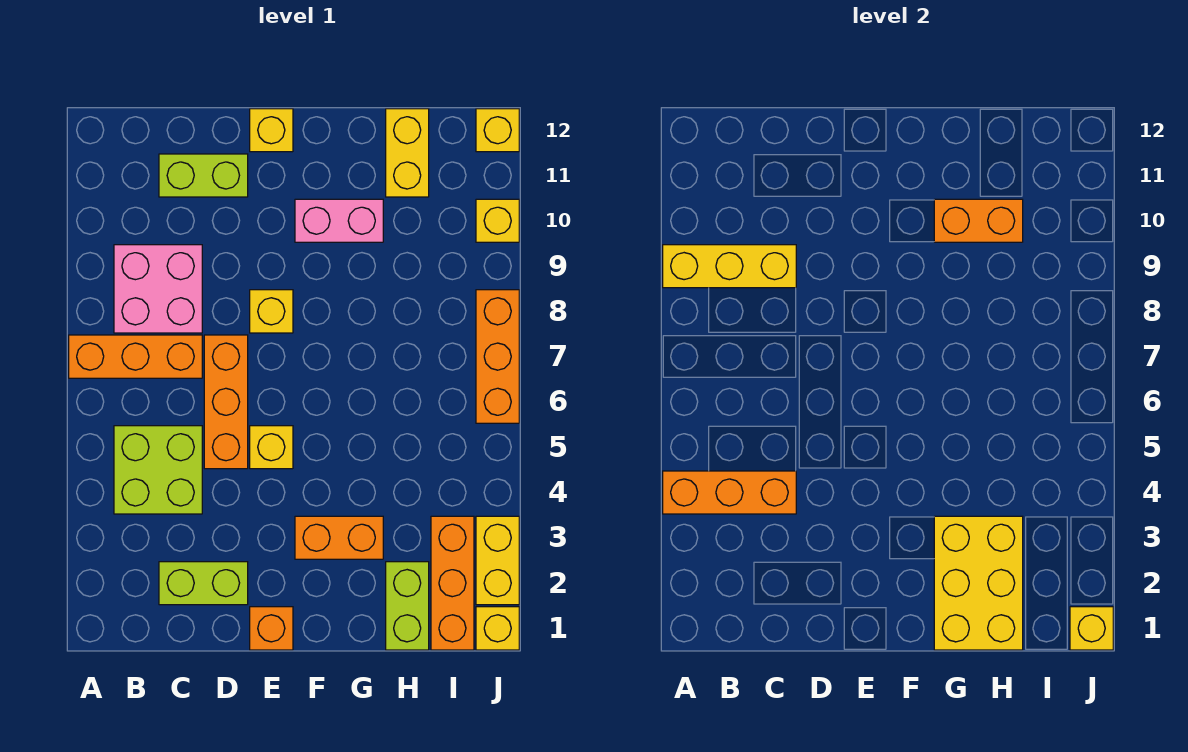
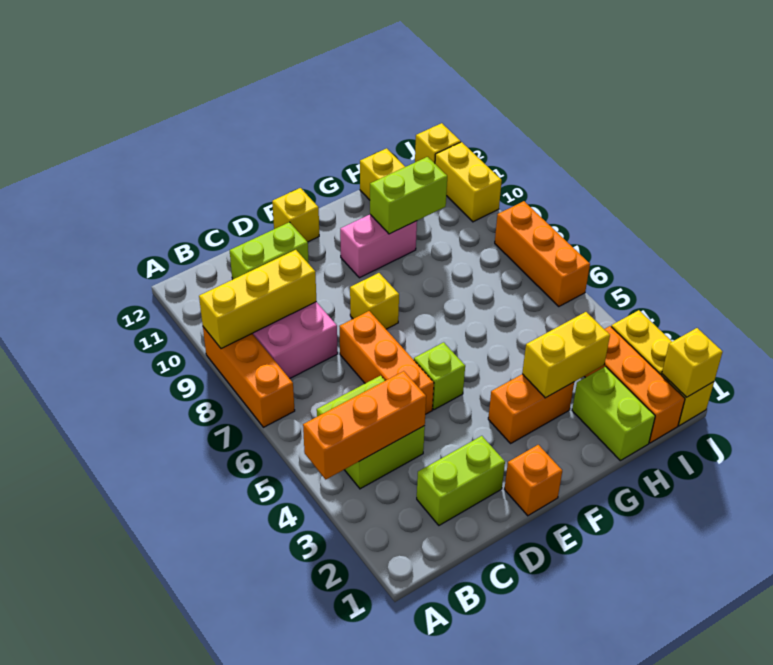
orange 1x3 brick [69,335,202,378] -> orange 1x3 brick turned to [203,327,295,427]
yellow 1x1 brick [250,426,293,469] -> lime 1x1 brick [414,342,465,410]
yellow 2x3 brick [934,516,1023,650] -> yellow 1x2 brick [522,312,610,398]
orange 1x2 brick [934,199,1023,242] -> lime 1x2 brick [370,157,447,234]
yellow 1x1 brick [476,199,519,242] -> yellow 1x2 brick [435,142,502,222]

